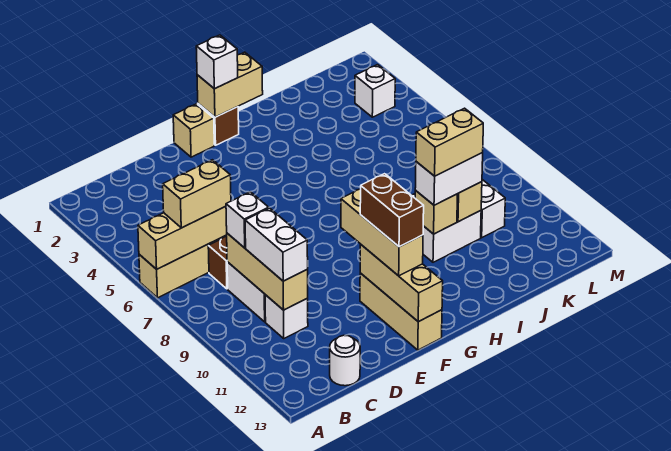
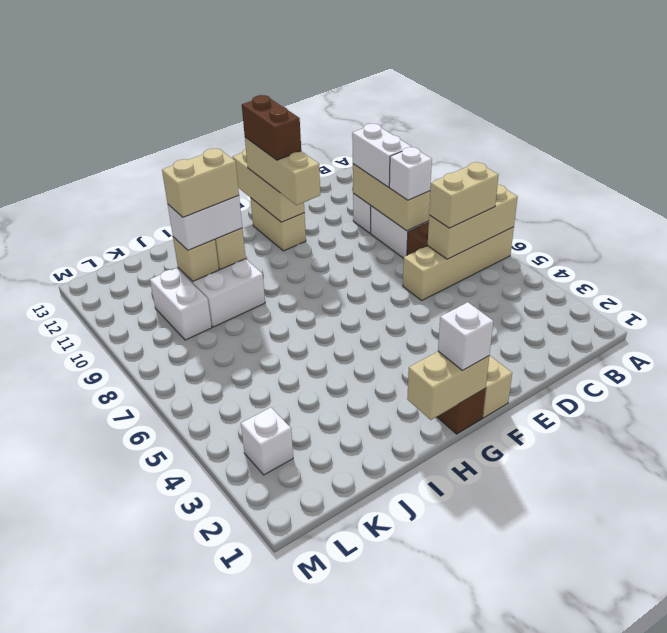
white 1x1 round brick [330,335,360,386] -> none
tan 1x3 brick [360,273,442,350] -> tan 1x2 brick [251,198,306,251]

